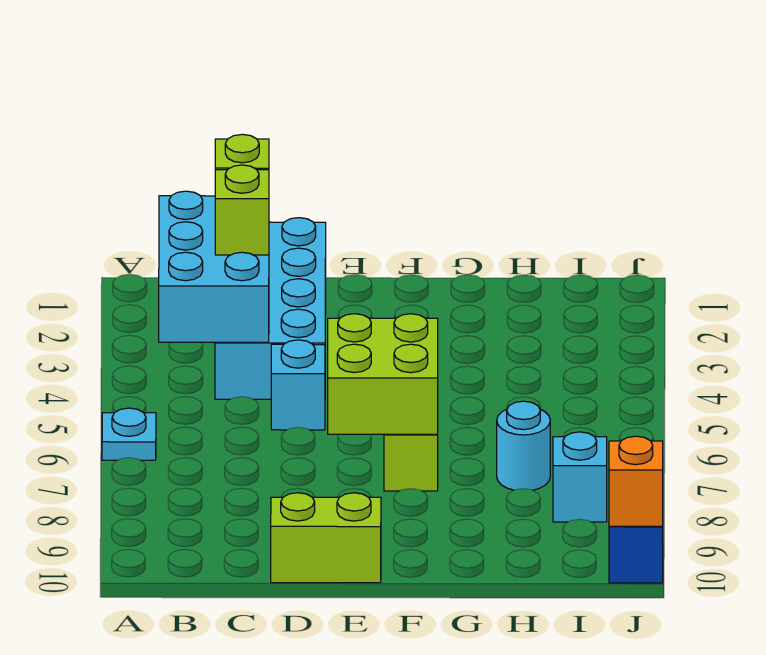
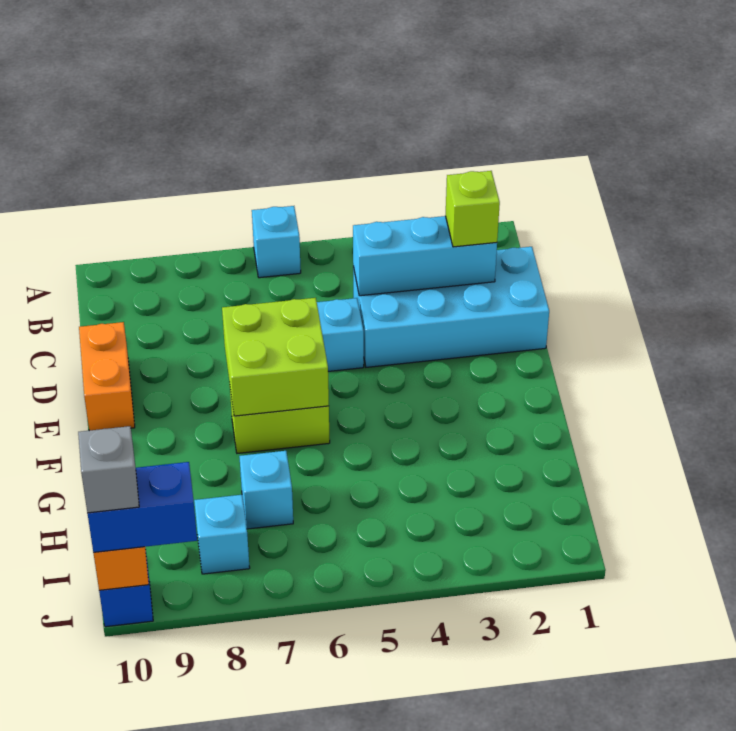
cyan 1x1 plate [102,408,156,460] -> cyan 1x1 brick [252,206,301,278]
cyan 2x3 brick [159,191,269,342] -> cyan 1x3 brick [353,216,497,296]
lime 1x1 brick [215,165,269,255] -> none
lime 1x2 brick [271,493,381,583] -> orange 1x2 brick [79,322,135,431]
cyan 1x1 round brick [497,401,550,490] -> cyan 1x1 brick [239,451,293,529]
none -> blue 1x2 brick [88,462,197,552]
none -> grey 1x1 brick [78,426,139,513]

